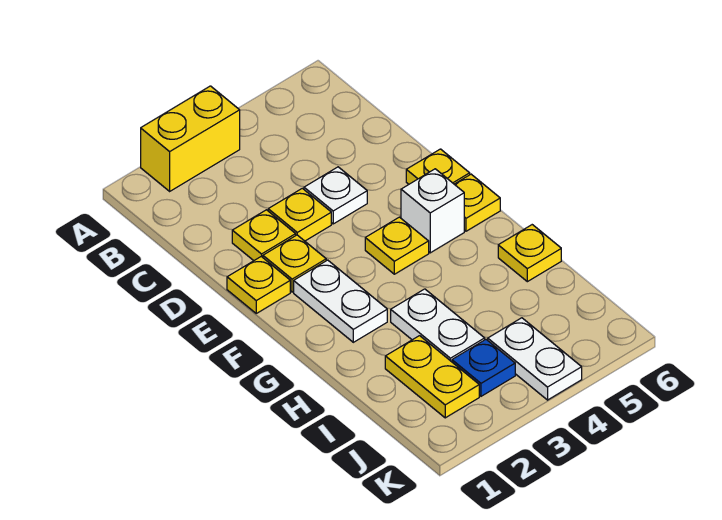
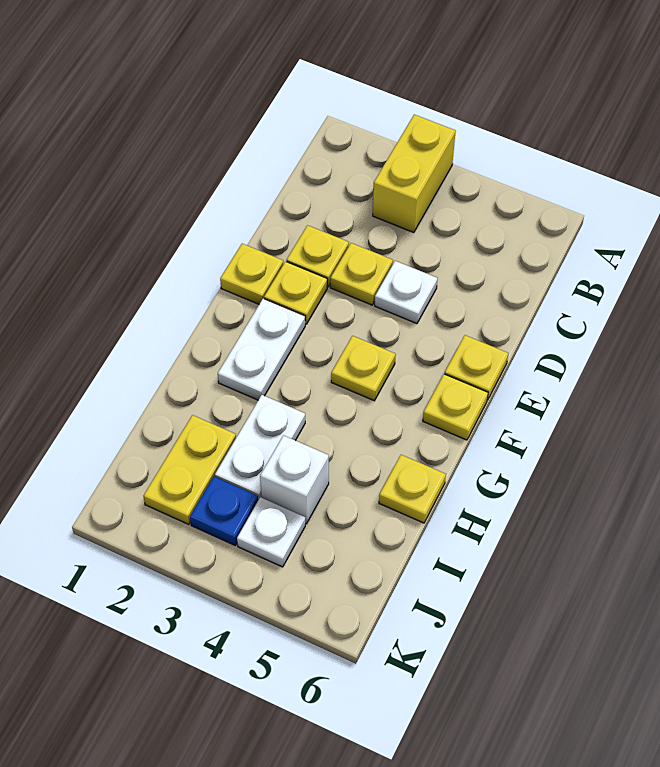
yellow 1x2 brick [141,86,240,191] -> yellow 1x2 brick turned to [373,115,456,233]
white 1x1 brick [401,169,464,253] -> white 1x1 brick moved to [260,435,329,524]
white 1x2 plate [488,318,582,400] -> white 1x1 plate [237,497,305,567]

